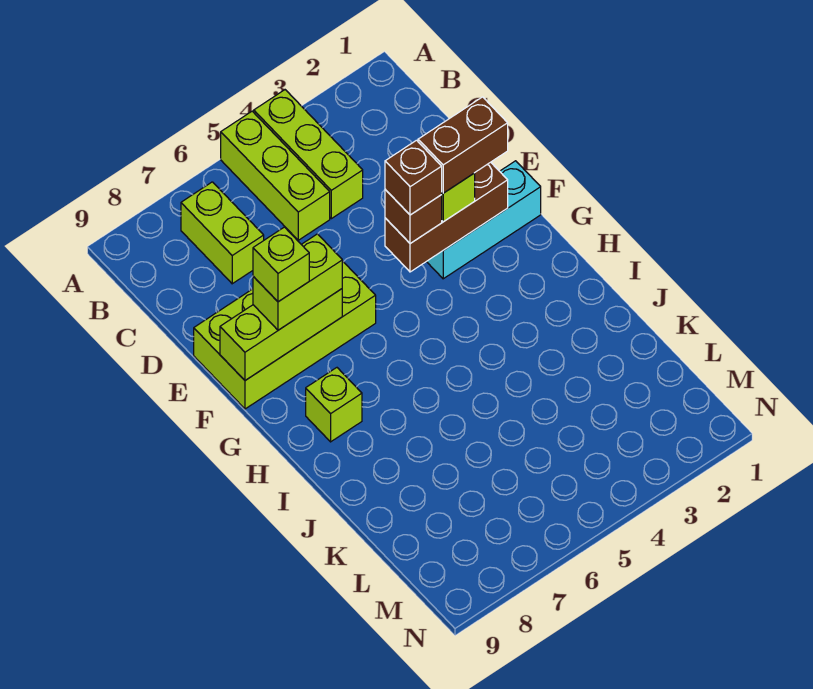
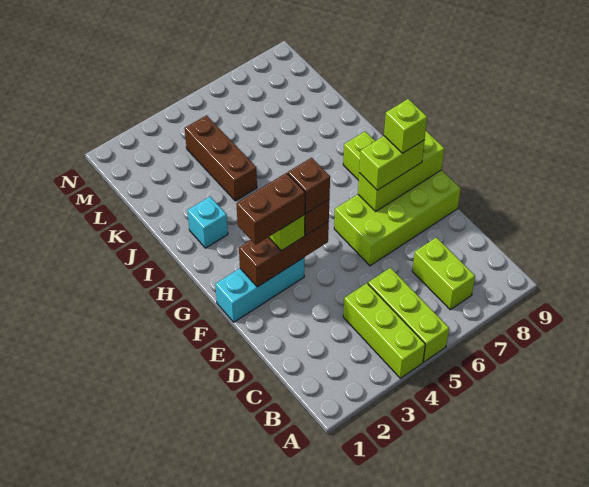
none -> cyan 1x1 brick [187,197,228,248]
none -> brown 1x3 brick [185,115,257,201]

